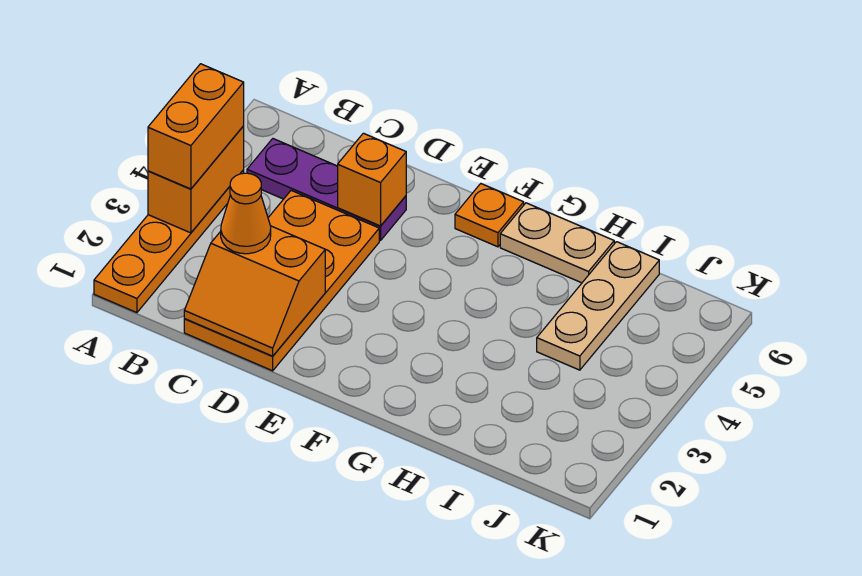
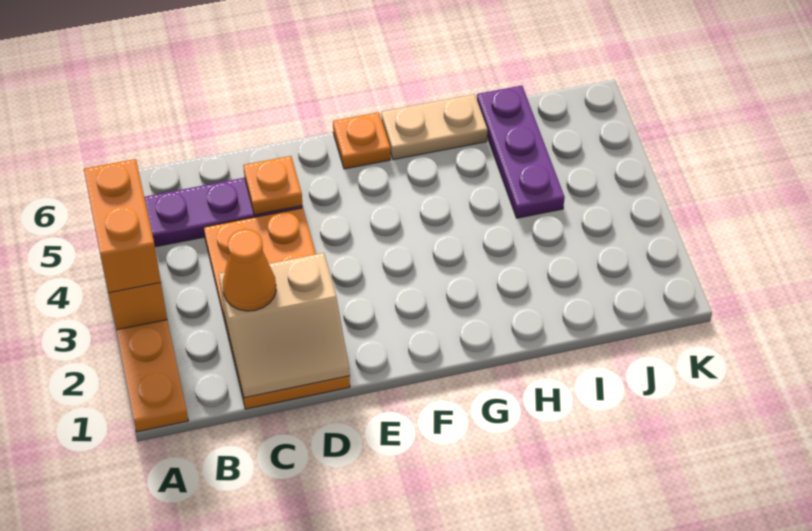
orange 2x2 slope [184,226,325,356] -> tan 2x2 slope [219,253,350,398]
orange 1x1 brick [338,133,406,226] -> orange 1x1 plate [243,156,302,215]
tan 1x3 plate [537,242,659,370] -> purple 1x3 plate [477,86,565,218]

